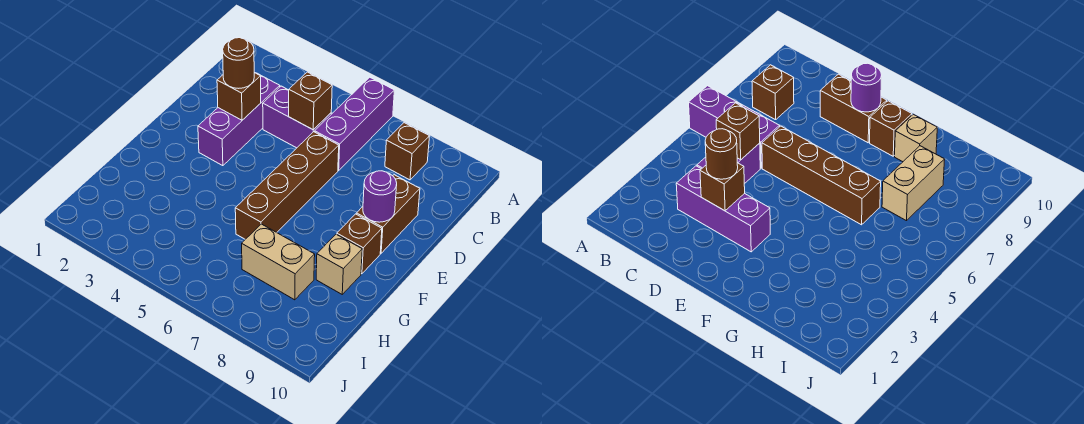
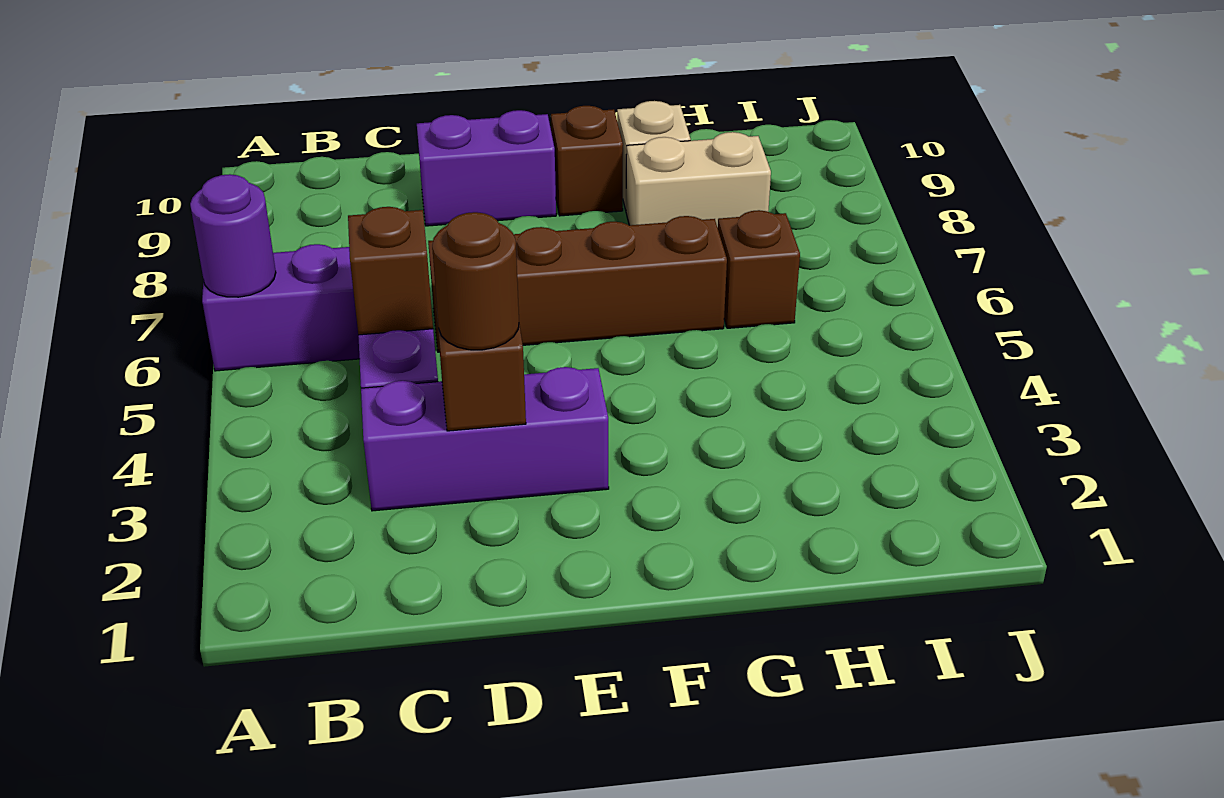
brown 1x1 brick [385,123,430,180] -> brown 1x1 brick moved to [718,210,800,328]
brown 1x2 brick [356,175,420,253] -> purple 1x2 brick [417,110,556,226]
purple 1x1 round brick [363,171,397,222] -> purple 1x1 round brick moved to [190,174,276,297]
tan 1x2 brick [242,224,315,300] -> tan 1x2 brick turned to [626,132,771,227]

